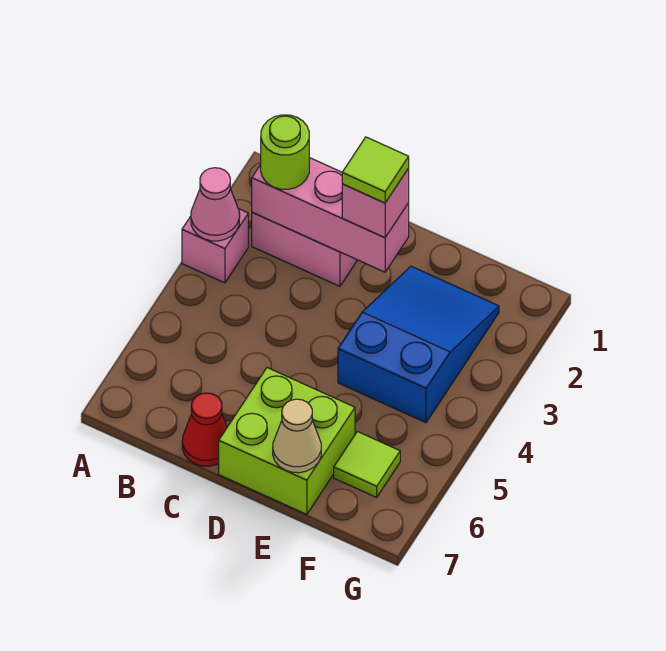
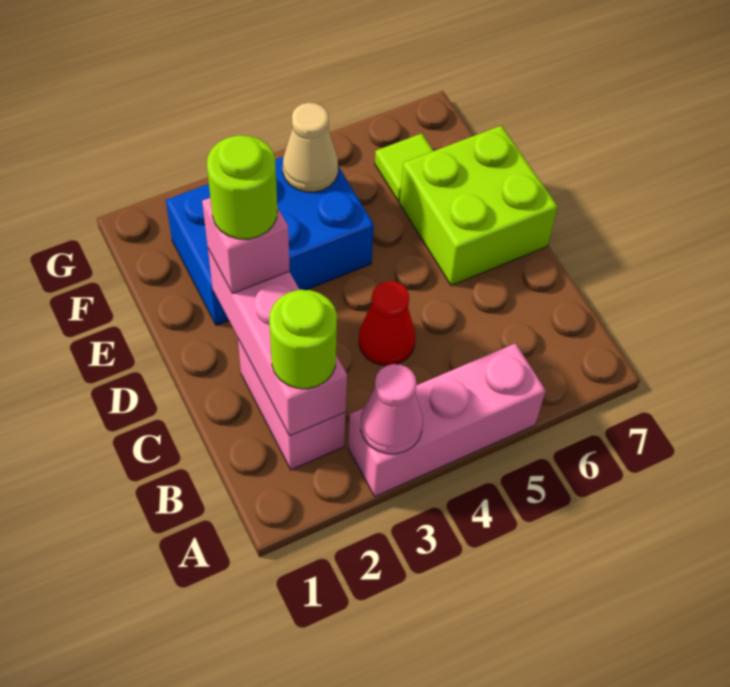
pink 1x1 brick [182,209,248,283] -> pink 1x3 brick [348,343,546,496]
red 1x1 cone [182,393,227,466] -> red 1x1 cone moved to [359,281,415,366]
lime 1x1 tile [342,137,409,203] -> lime 1x1 round brick [207,135,277,239]
blue 2x3 slope [338,266,499,423] -> blue 2x3 brick [166,156,374,326]
tan 1x1 cone [273,399,321,473] -> tan 1x1 cone moved to [283,103,338,192]

